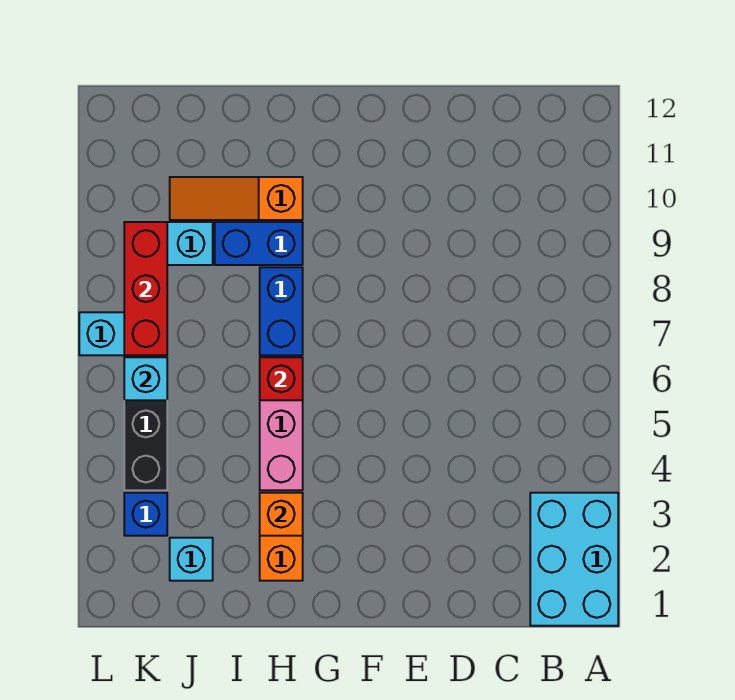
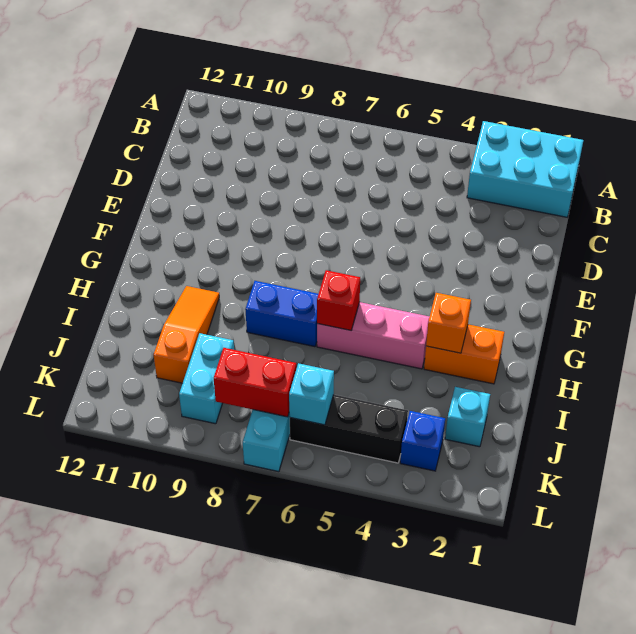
blue 1x2 brick [215,222,303,265] -> none
orange 1x3 slope [170,177,303,220] -> orange 1x3 slope turned to [153,286,219,383]
red 1x3 brick [124,222,167,355] -> red 1x2 brick [214,348,296,417]

